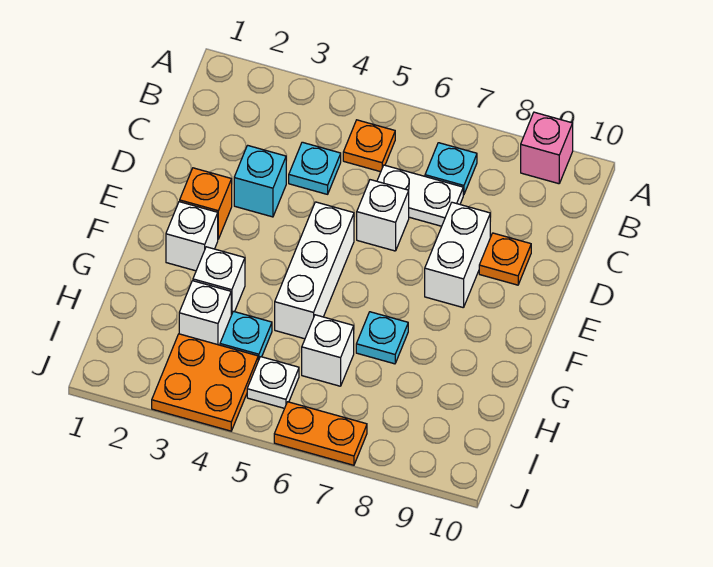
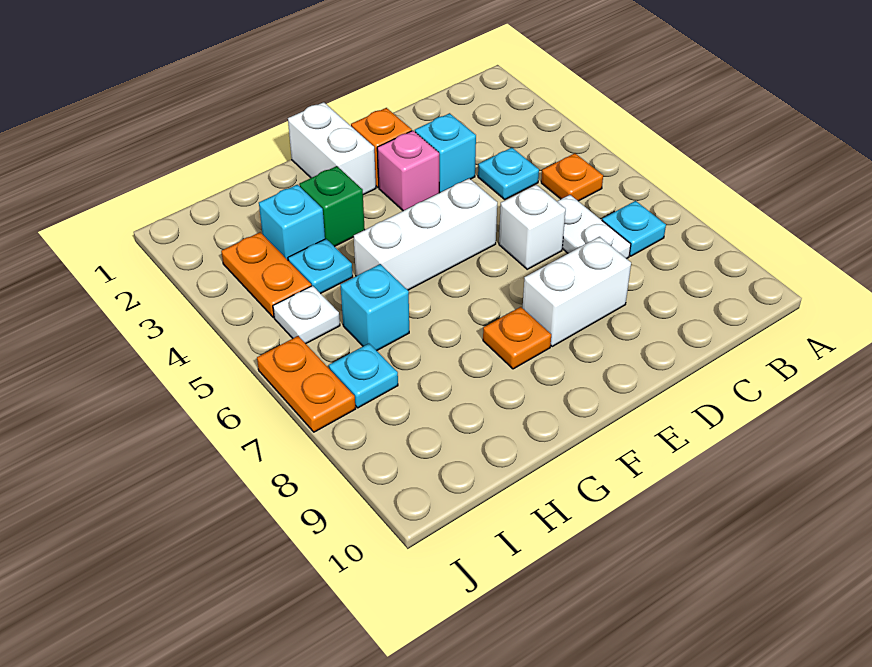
pink 1x1 brick [521,112,573,184] -> pink 1x1 brick moved to [377,131,439,211]
orange 1x1 plate [479,233,531,285] -> orange 1x1 plate moved to [483,307,551,369]
white 1x1 brick [166,202,218,271] -> white 1x2 brick [288,102,376,195]
white 1x1 brick [193,247,245,315] -> green 1x1 brick [299,166,365,247]
cyan 1x1 plate [356,312,408,364] -> cyan 1x1 plate moved to [329,344,398,408]
white 1x1 brick [179,281,231,345] -> cyan 1x1 brick [259,185,325,260]
white 1x1 brick [302,315,354,386] -> cyan 1x1 brick [340,264,409,351]
orange 2x2 plate [152,334,258,431] -> orange 1x2 plate [221,232,311,318]

